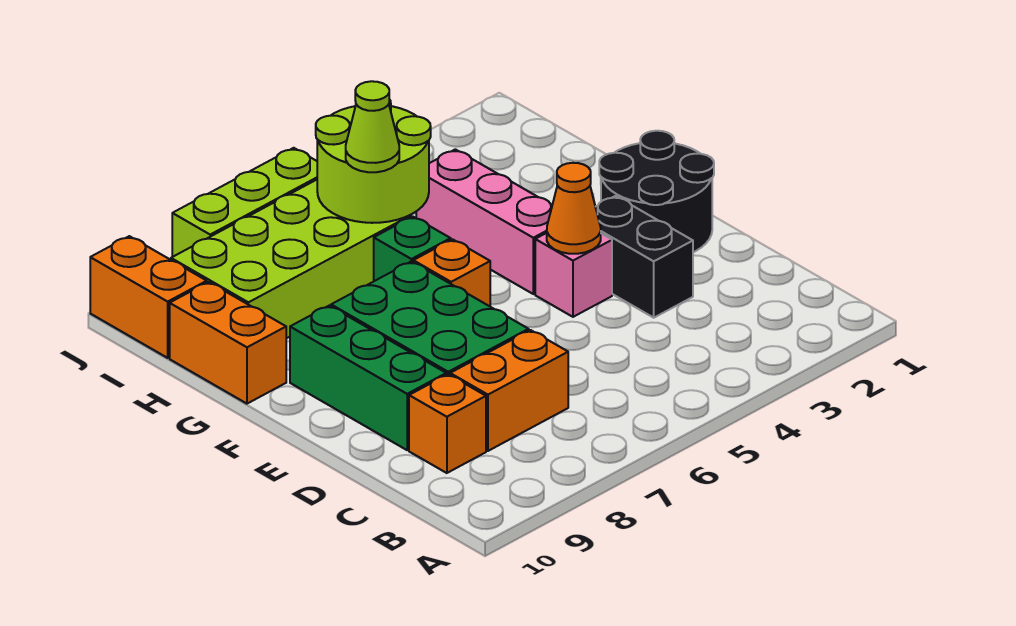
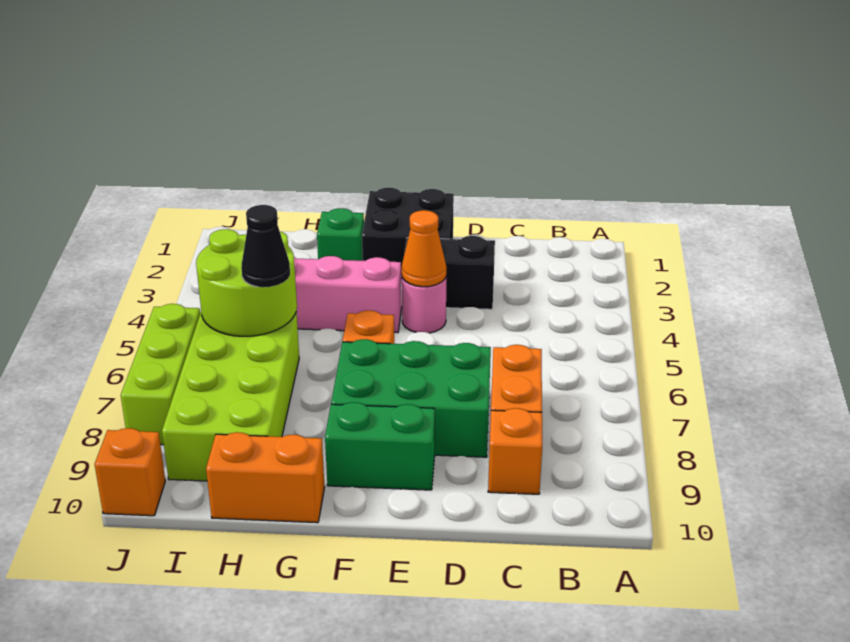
green 1x3 brick [290,306,446,450] -> green 1x2 brick [325,402,435,490]
black 2x2 round brick [599,131,714,252] -> black 2x2 brick [362,188,454,281]
pink 1x1 brick [535,233,612,317] -> pink 1x1 round brick [402,278,446,333]
green 1x1 brick [374,217,451,281] -> green 1x1 brick moved to [317,208,364,261]
lime 1x1 cone [346,81,399,172] -> black 1x1 cone [241,205,290,287]
orange 1x2 brick [90,236,207,358] -> orange 1x1 brick [95,428,165,516]

